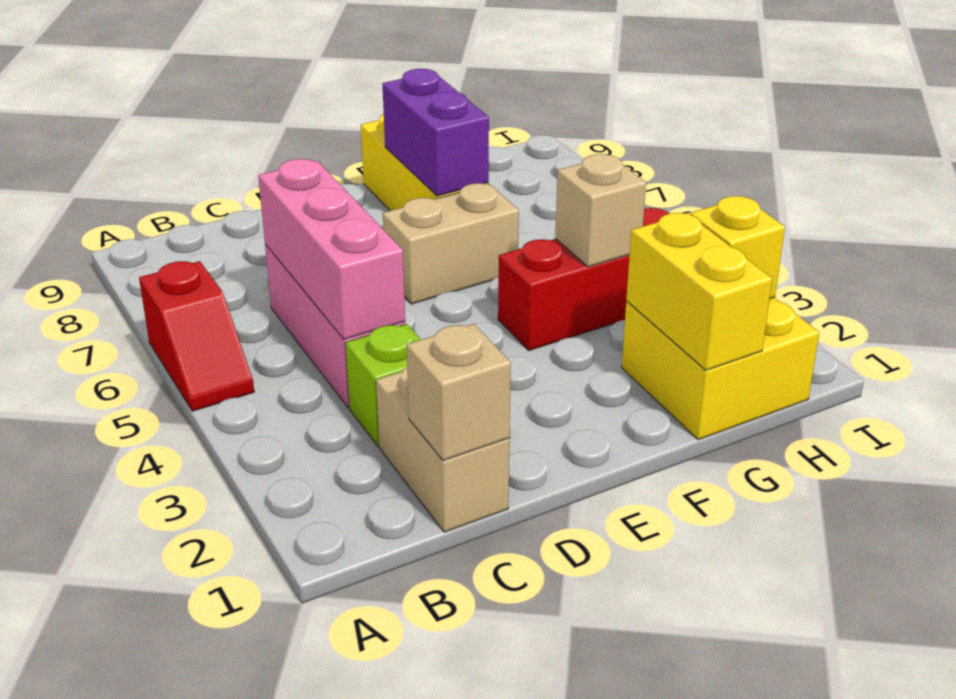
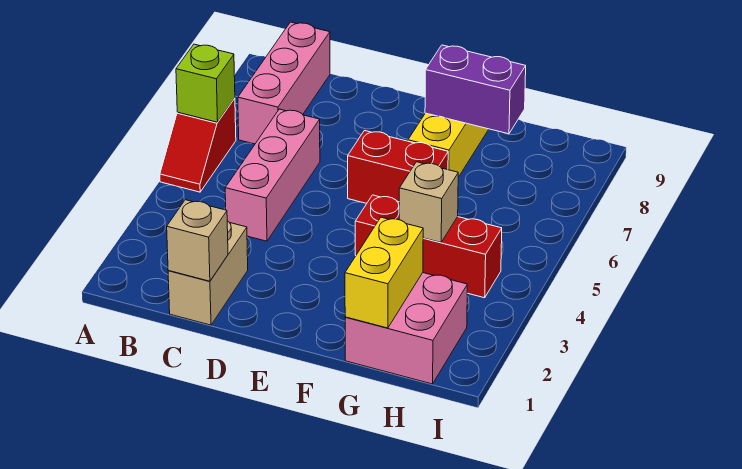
lime 1x1 brick [345,324,421,446] -> lime 1x1 brick moved to [176,44,235,122]
pink 1x3 brick [258,159,405,340] -> pink 1x3 brick moved to [238,22,330,144]
tan 1x2 brick [383,183,519,304] -> red 1x2 brick [348,131,448,203]
purple 1x2 brick [382,69,489,196] -> purple 1x2 brick turned to [425,45,526,134]
yellow 2x2 brick [622,297,819,440] -> pink 2x2 brick [345,273,467,384]
yellow 1x1 brick [690,196,785,299] -> none

